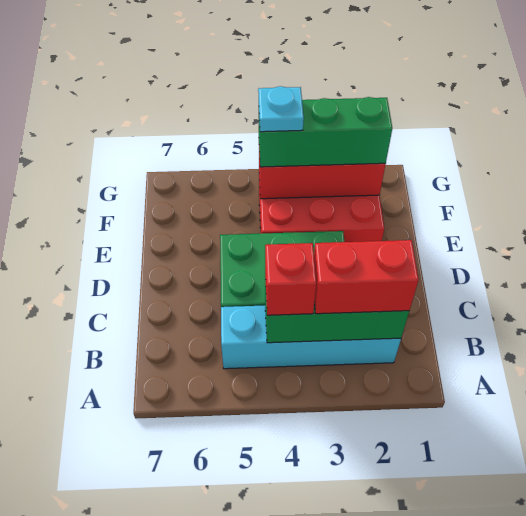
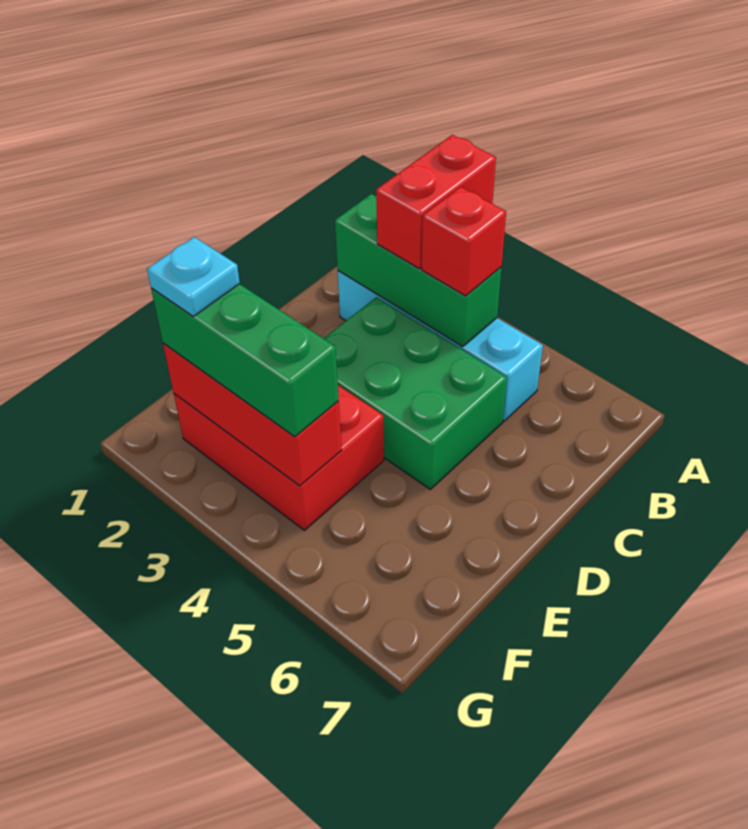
red 1x2 brick [314,240,419,314] -> red 1x2 brick turned to [376,135,496,269]
cyan 1x1 plate [258,86,304,132] -> cyan 1x1 plate moved to [147,237,240,316]

